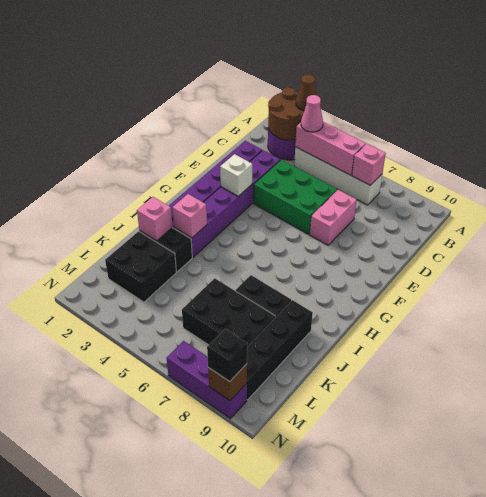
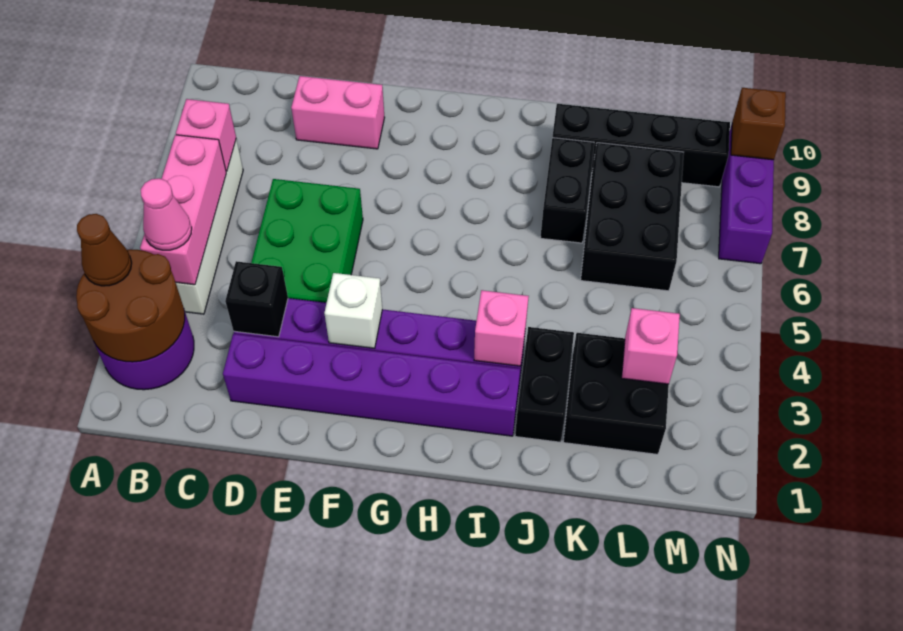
pink 1x2 brick [310,190,357,245] -> pink 1x2 brick moved to [291,76,385,149]
pink 1x1 brick [137,197,172,241] -> pink 1x1 brick moved to [622,308,680,384]
black 1x1 brick [207,329,247,382] -> black 1x1 brick moved to [225,261,288,337]

